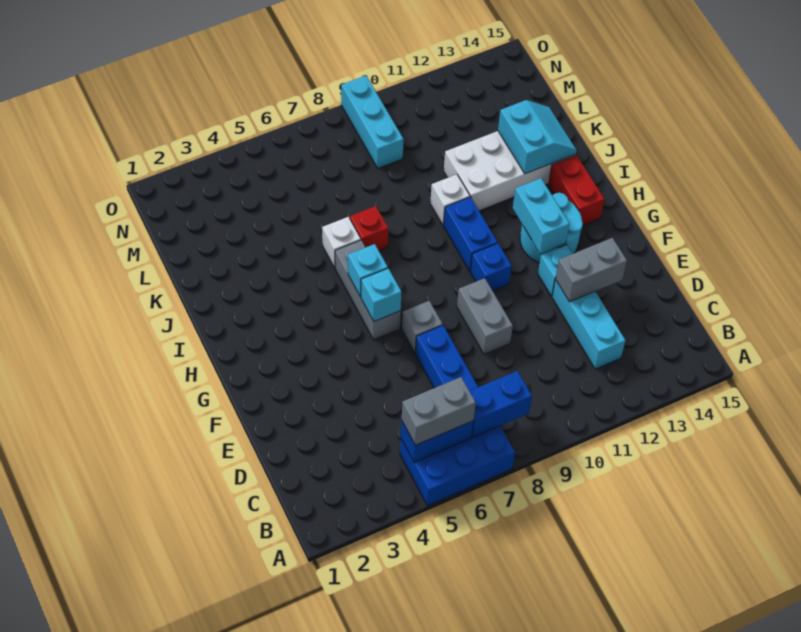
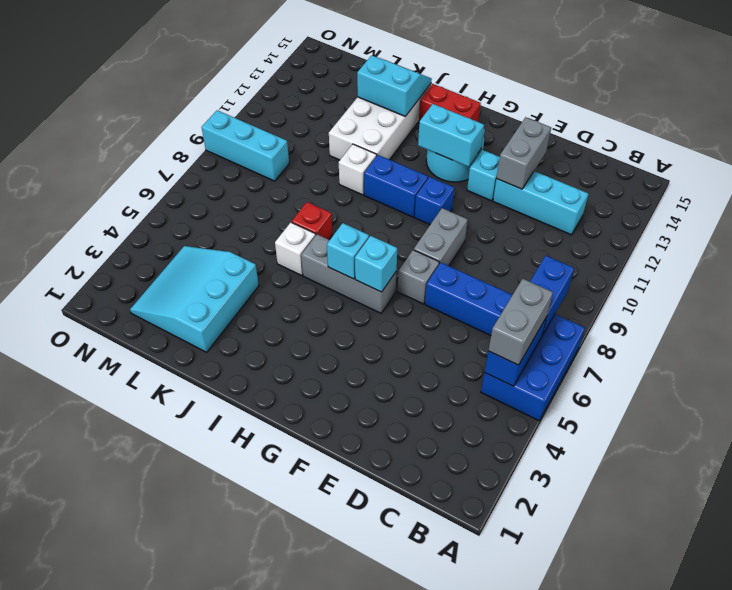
grey 1x2 brick [457,278,513,354] -> grey 1x2 brick turned to [414,208,468,266]
none -> cyan 3x3 slope [130,246,259,352]

